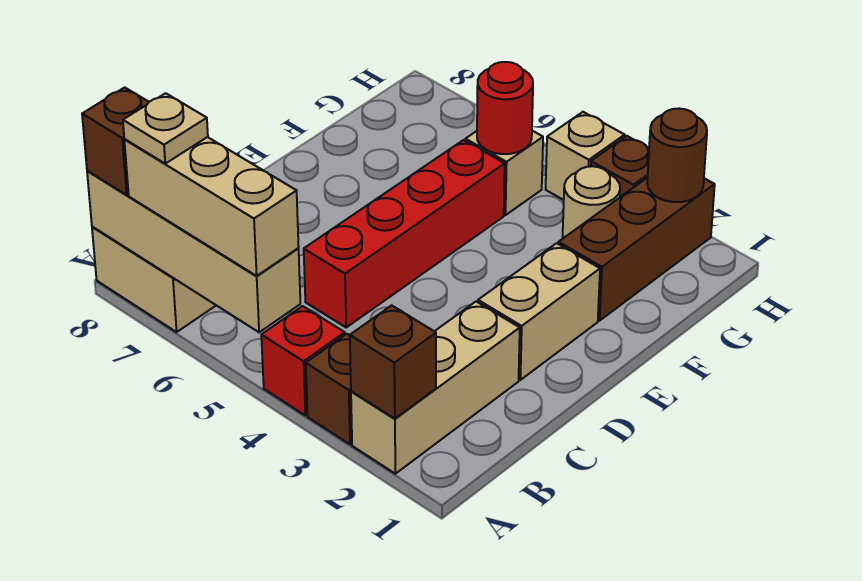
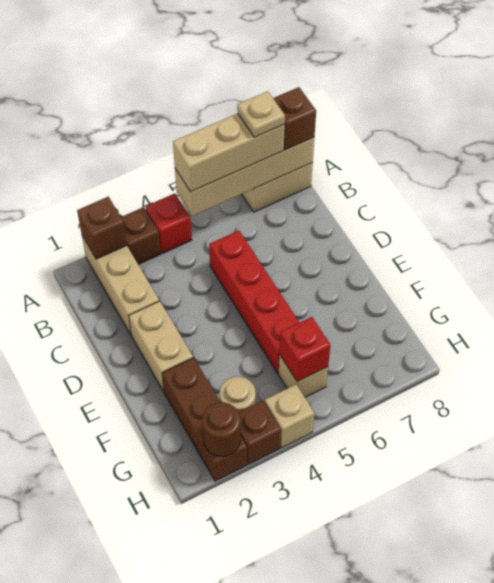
red 1x1 round brick [477,62,533,154] -> red 1x1 brick [279,317,330,382]

